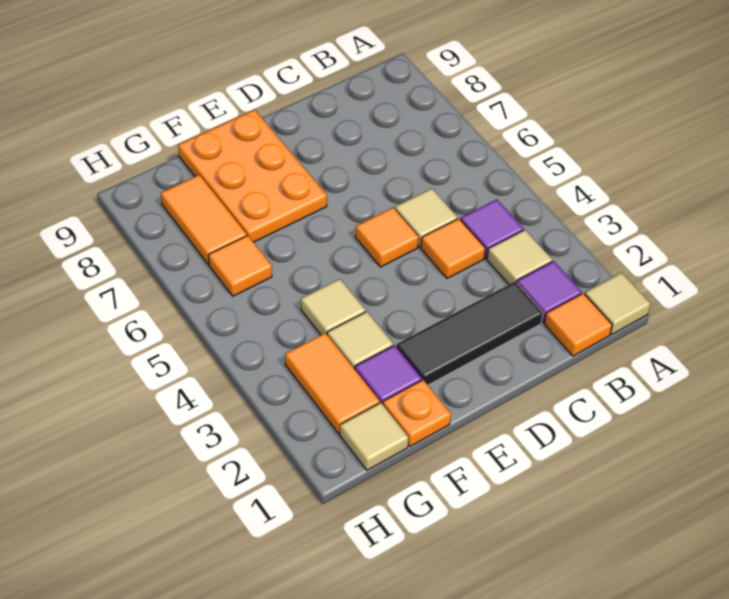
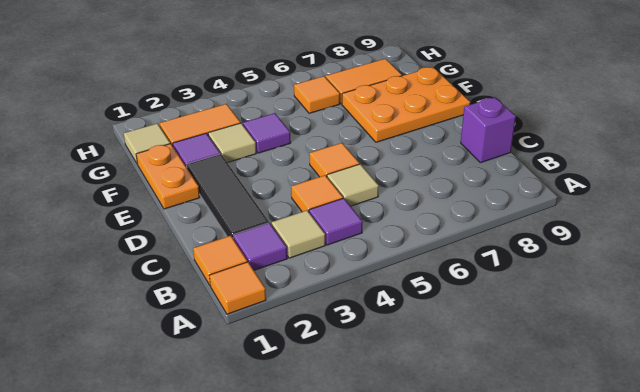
tan 1x1 tile [585,273,650,334] -> orange 1x1 tile [210,262,266,314]
none -> purple 1x1 brick [461,97,516,163]
orange 1x1 plate [383,380,451,446] -> orange 1x2 plate [136,144,200,209]
tan 1x1 tile [301,279,366,335] -> purple 1x1 tile [243,113,291,153]

